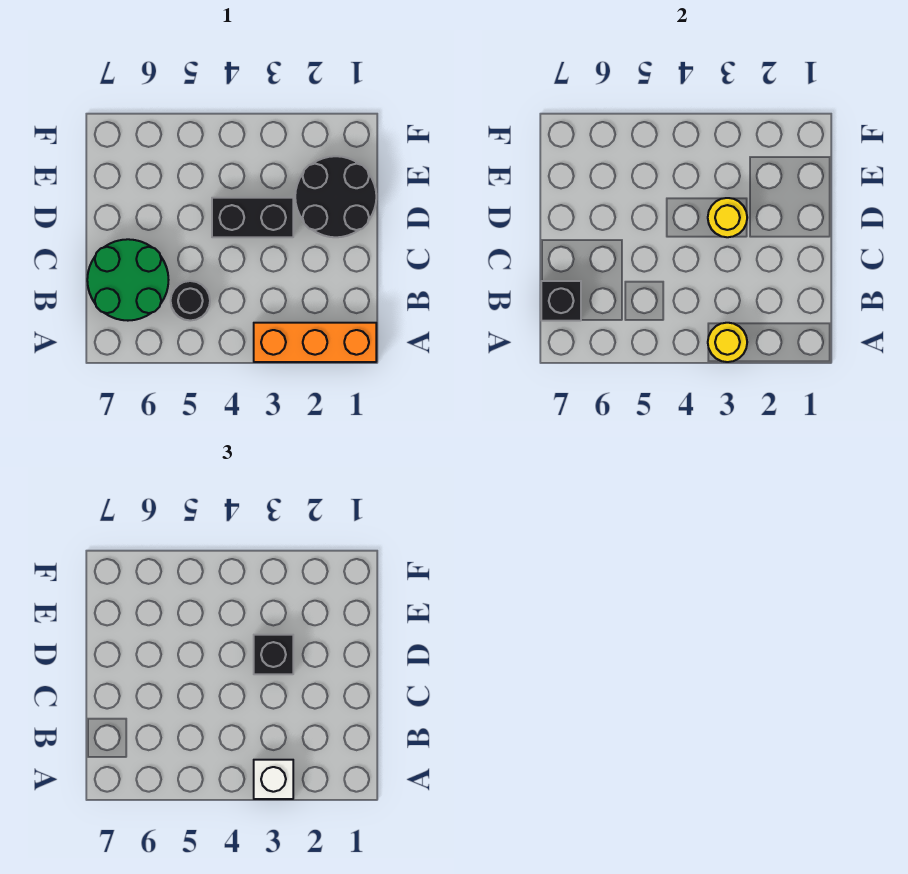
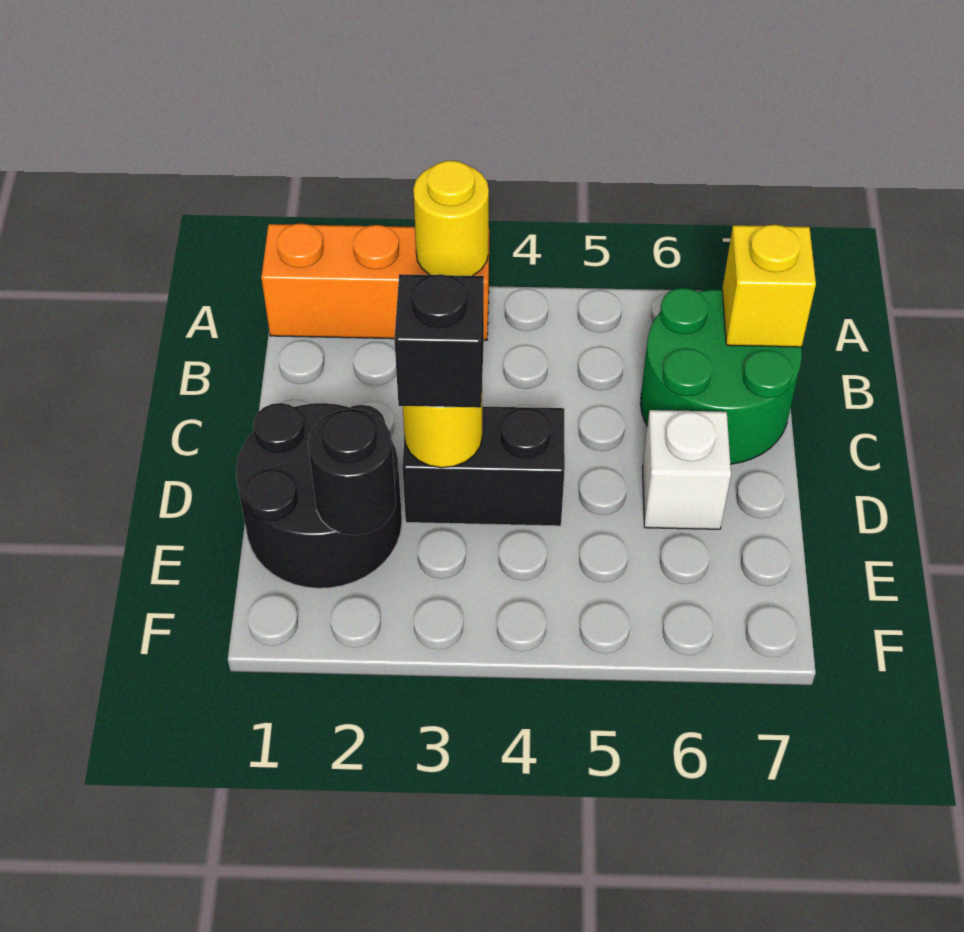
white 1x1 brick [254,760,293,799] -> white 1x1 brick moved to [642,410,731,529]
black 1x1 round brick [171,281,210,321] -> black 1x1 round brick moved to [308,409,396,535]
black 1x1 brick [541,281,581,321] -> yellow 1x1 brick [722,225,816,347]

